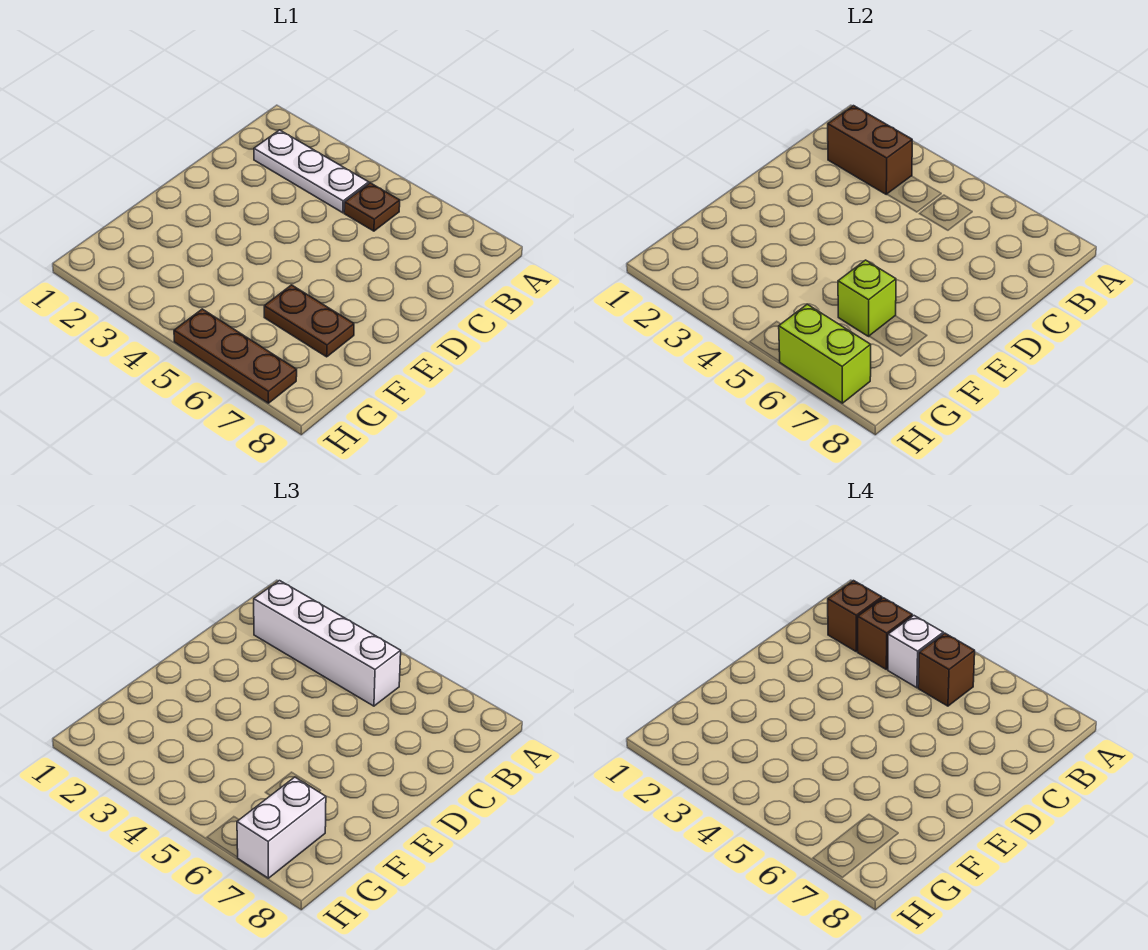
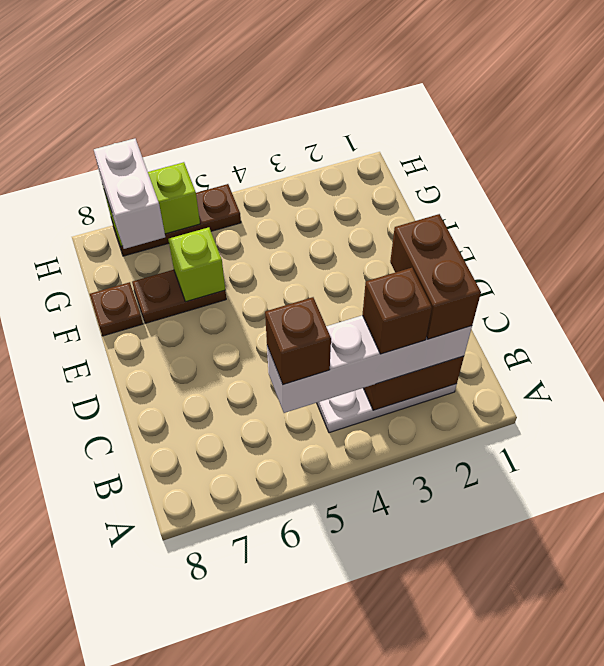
brown 1x1 brick [828,581,882,651] -> brown 1x2 brick [390,214,481,339]
white 1x1 brick [888,616,943,688] -> none
brown 1x1 plate [344,183,400,231] -> brown 1x1 plate moved to [90,282,143,336]

